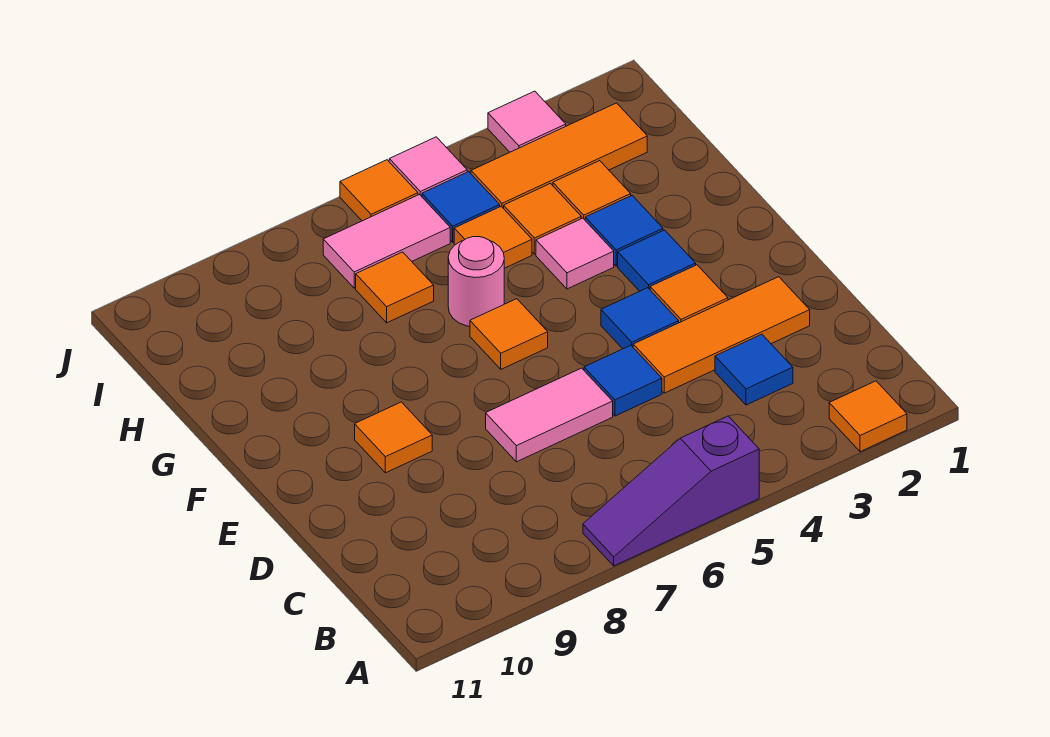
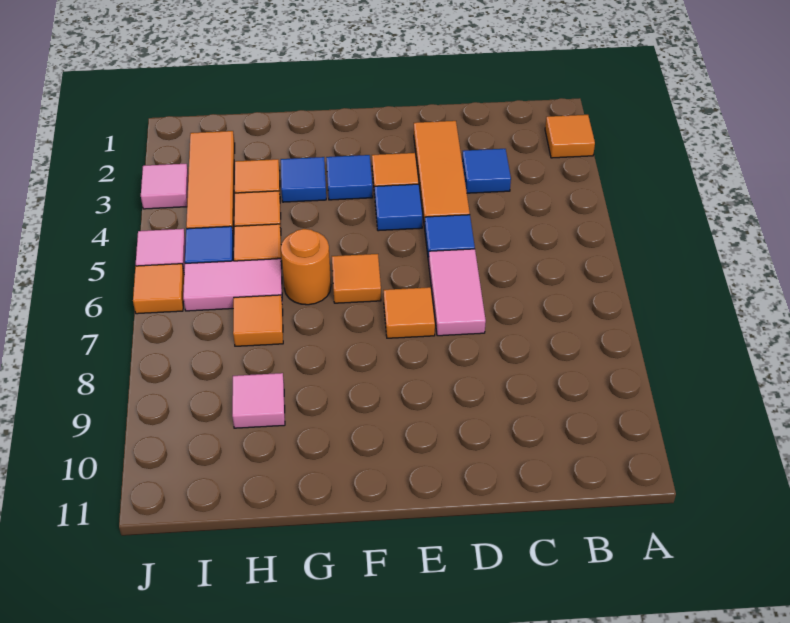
purple 1x3 slope [583,416,759,566] -> none
orange 1x1 tile [355,402,432,473] -> orange 1x1 tile moved to [384,287,435,338]
pink 1x1 tile [536,218,614,289] -> pink 1x1 tile moved to [232,373,285,428]
pink 1x1 round brick [448,237,504,326] -> orange 1x1 round brick [281,229,331,305]
pink 1x2 tile [323,195,450,288] -> pink 1x2 tile turned to [183,259,282,311]

